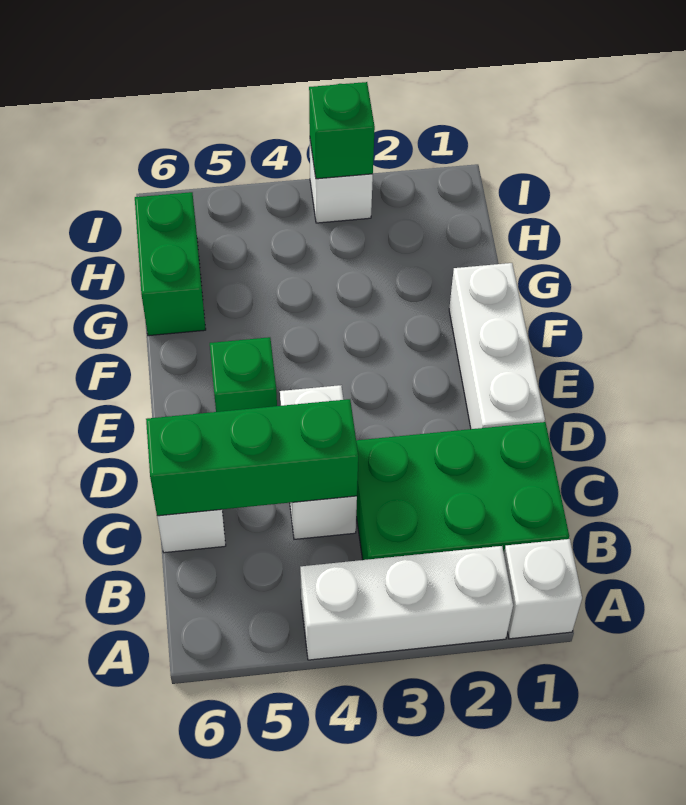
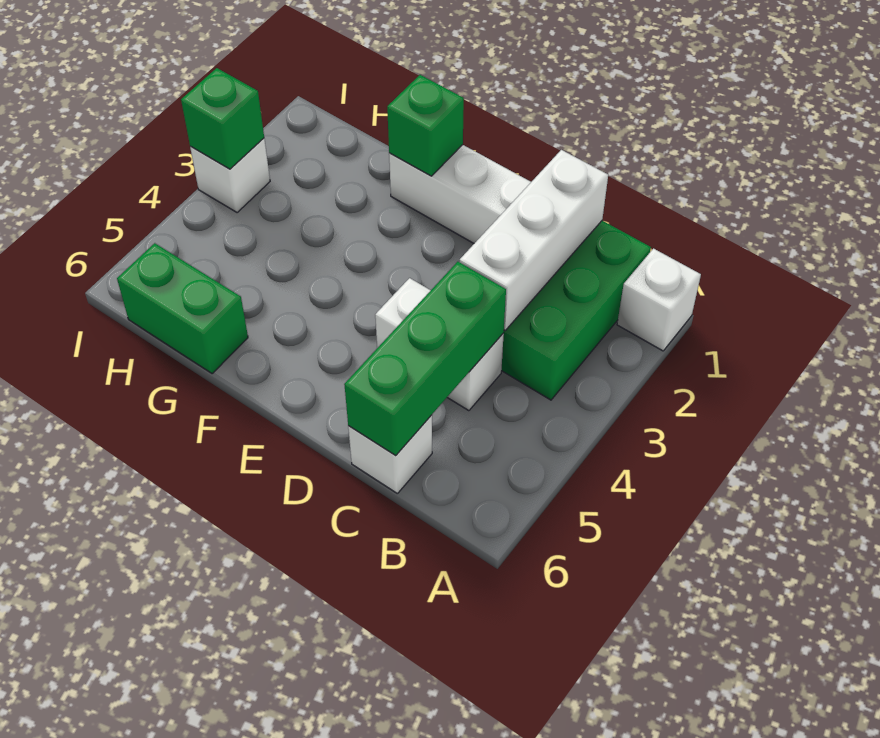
white 1x3 brick [300,546,513,660] -> white 1x3 brick moved to [460,150,608,330]
green 1x1 brick [210,337,277,412] -> green 1x1 brick moved to [387,75,464,176]

